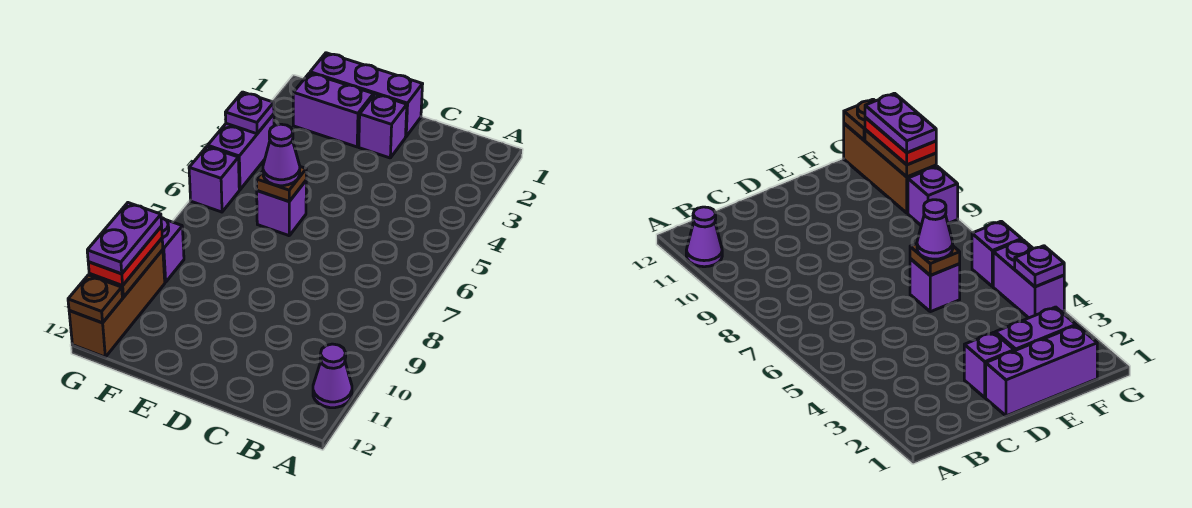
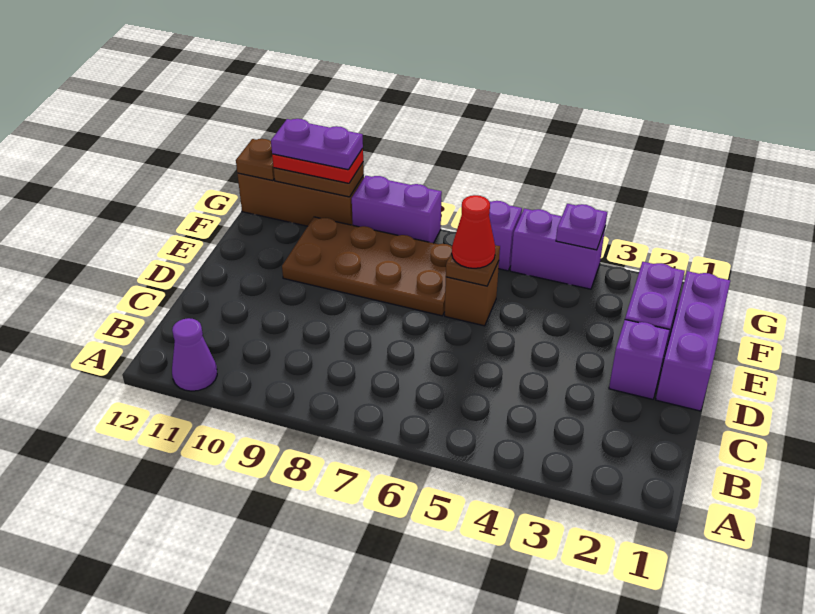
purple 1x1 brick [257,181,306,236] -> brown 1x1 brick [445,261,499,326]
purple 1x1 cone [263,124,300,186] -> red 1x1 cone [452,195,495,268]
none -> brown 2x4 plate [282,217,452,316]
purple 1x1 brick [161,218,184,282] -> purple 1x2 brick [352,176,442,243]

